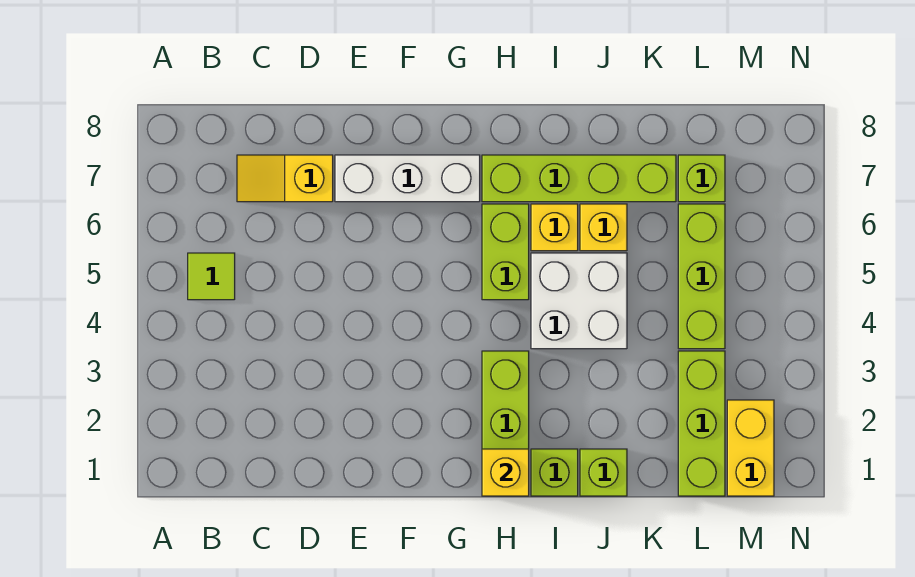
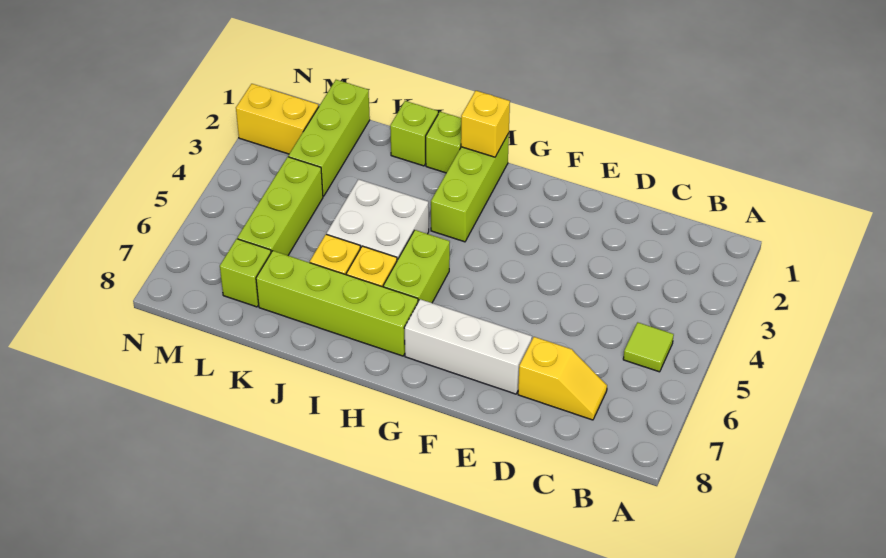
yellow 1x2 brick [727,400,774,496] -> yellow 1x2 brick turned to [236,84,319,154]

